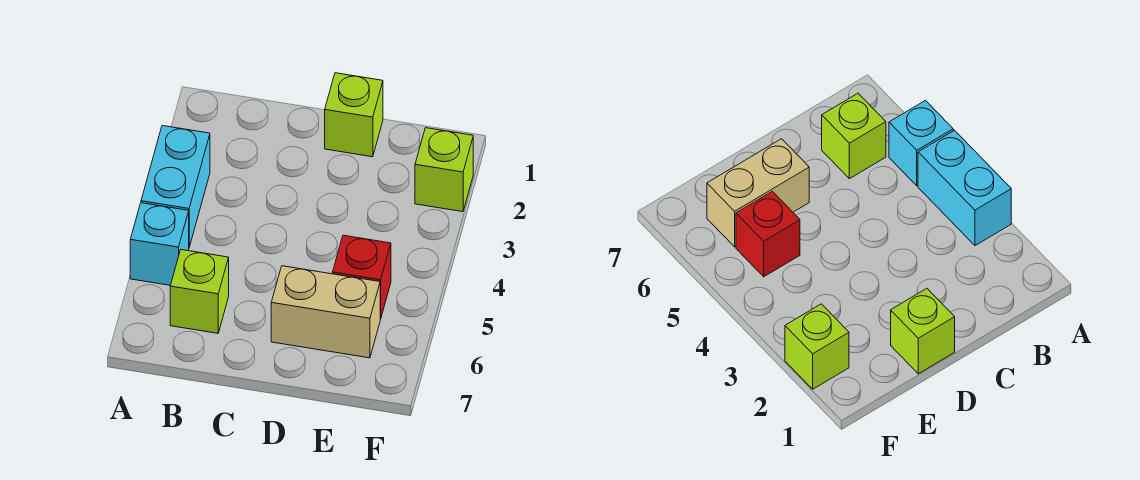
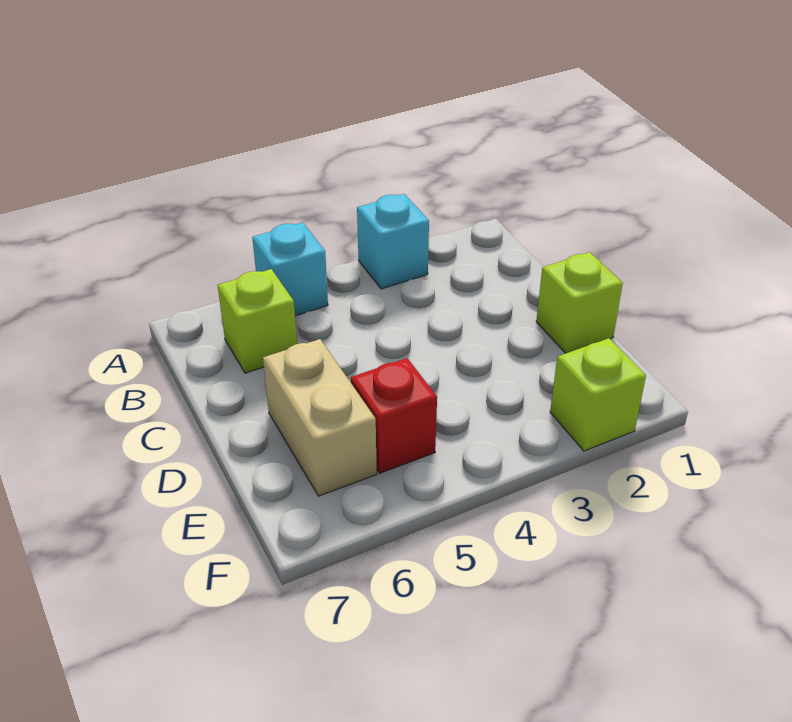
cyan 1x2 brick [141,126,210,247] -> cyan 1x1 brick [357,194,429,289]

